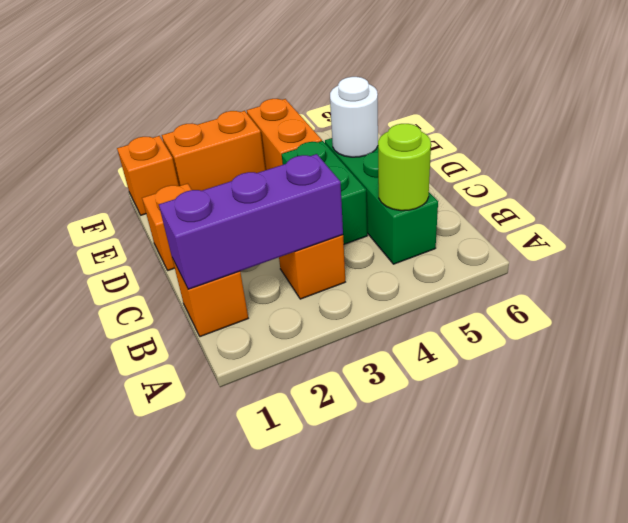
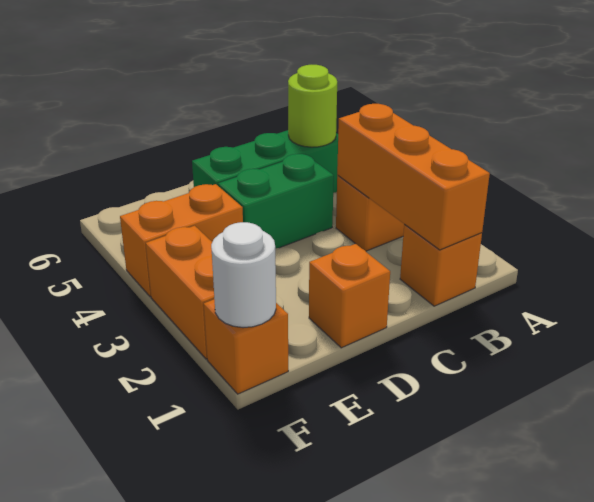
purple 1x3 brick [159,154,343,289] -> orange 1x3 brick [337,104,490,250]
white 1x1 round brick [330,77,378,157] -> white 1x1 round brick moved to [211,222,276,328]

